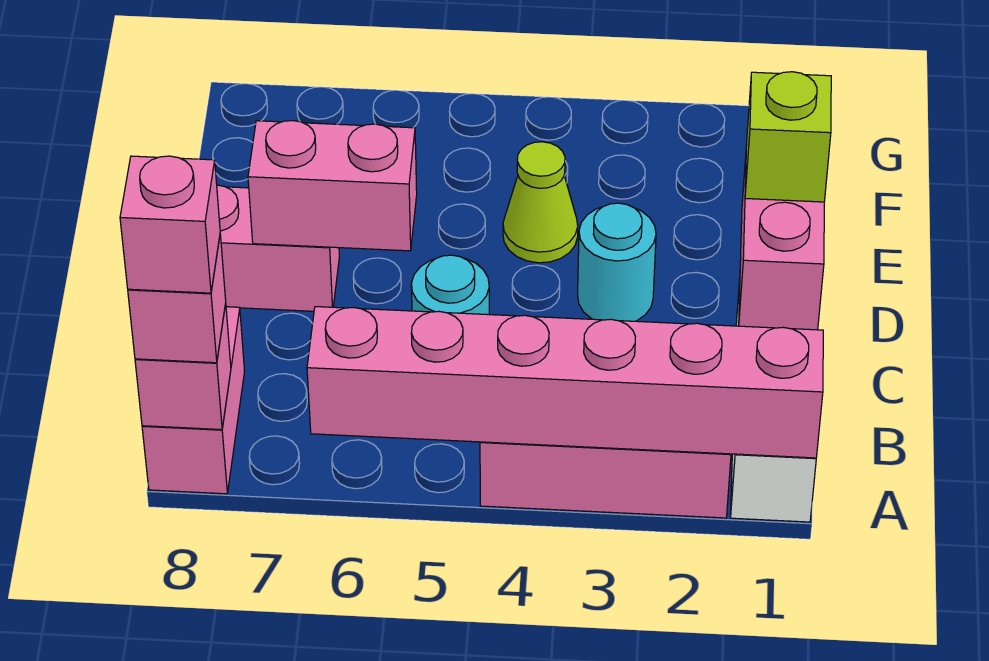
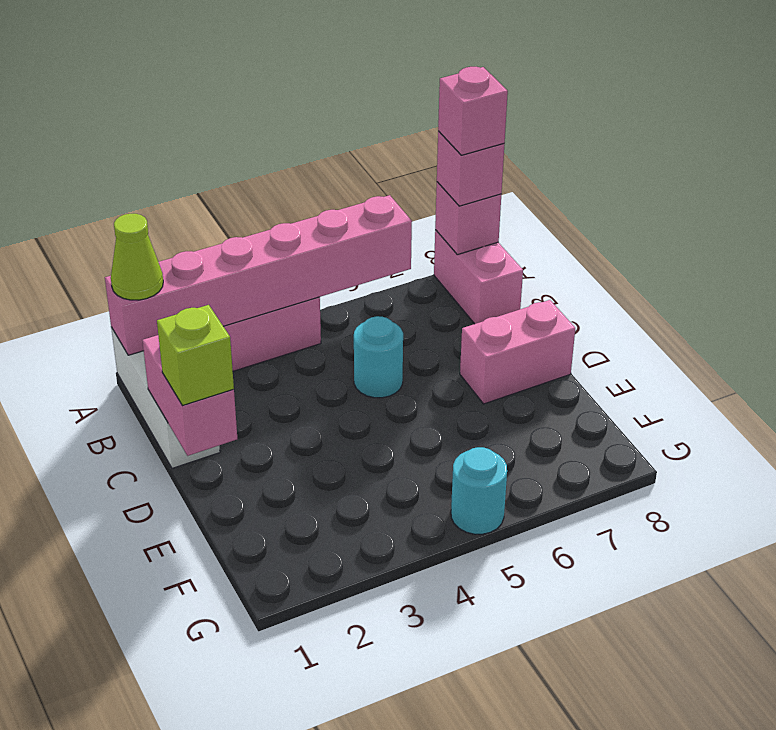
cyan 1x1 round brick [578,203,656,321] -> cyan 1x1 round brick moved to [451,447,507,534]
pink 1x2 brick [248,121,417,251] -> none
lime 1x1 cone [503,142,578,263] -> lime 1x1 cone moved to [111,214,163,300]

